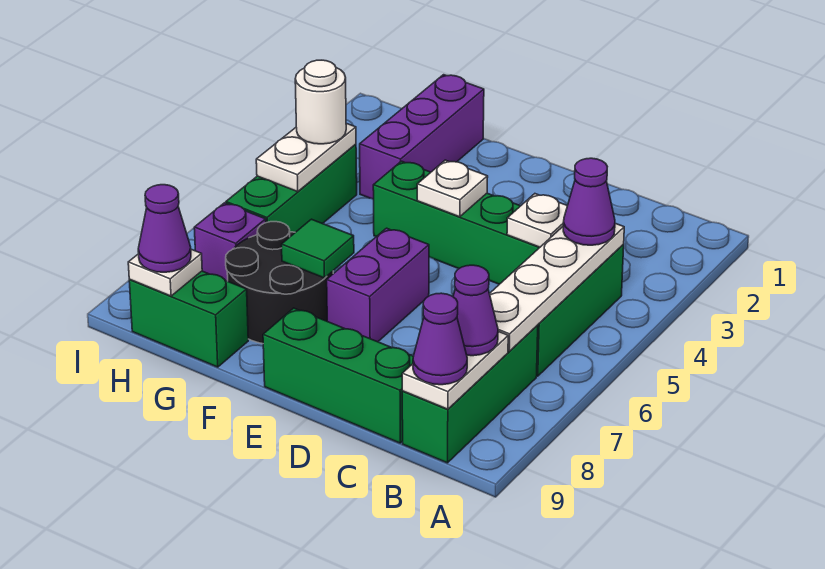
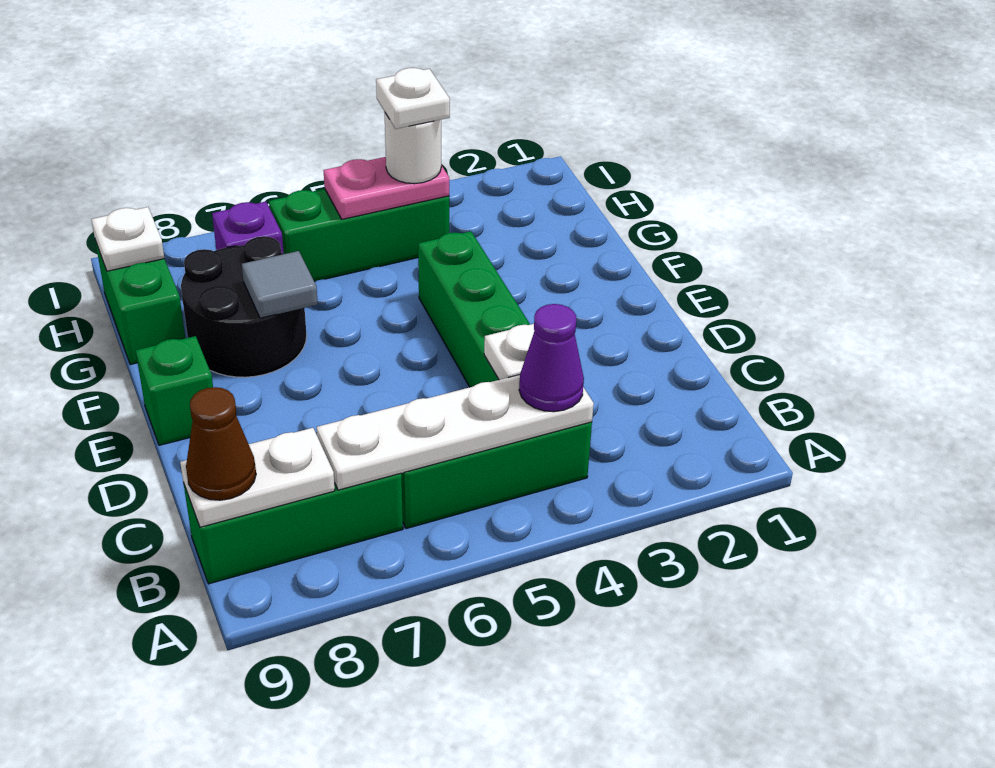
purple 1x1 cone [453,265,498,356] -> none
purple 1x1 cone [413,293,467,385] -> brown 1x1 cone [186,387,256,500]
green 1x3 brick [263,308,414,443] -> green 1x1 brick [136,336,213,445]
white 1x1 plate [417,160,488,217] -> white 1x1 plate moved to [376,68,450,129]
purple 1x2 brick [327,228,429,342] -> none
green 1x1 tile [282,219,354,278] -> grey 1x1 tile [242,251,318,318]
purple 1x3 brick [360,75,484,199] -> none
white 1x2 plate [256,123,356,192] -> pink 1x2 plate [324,157,449,219]
purple 1x1 cone [138,185,191,272] -> none

